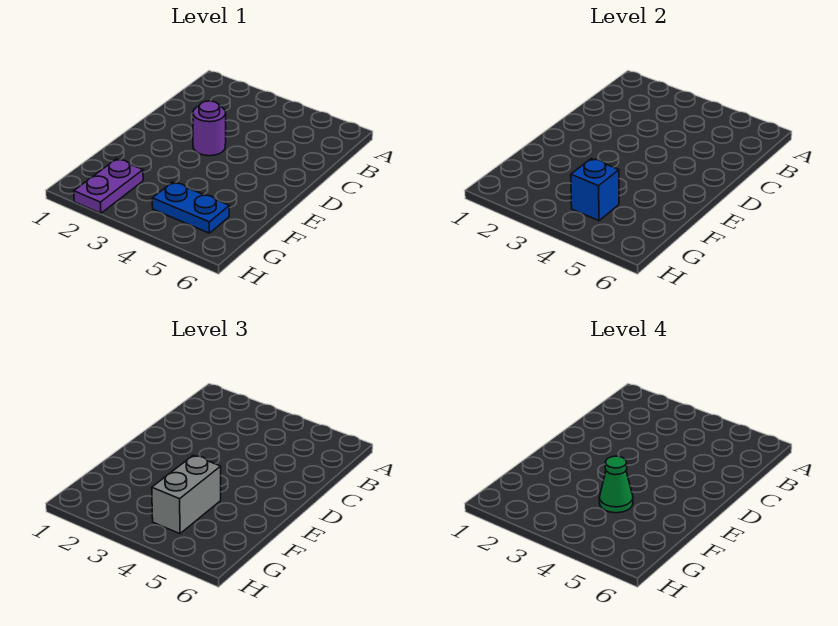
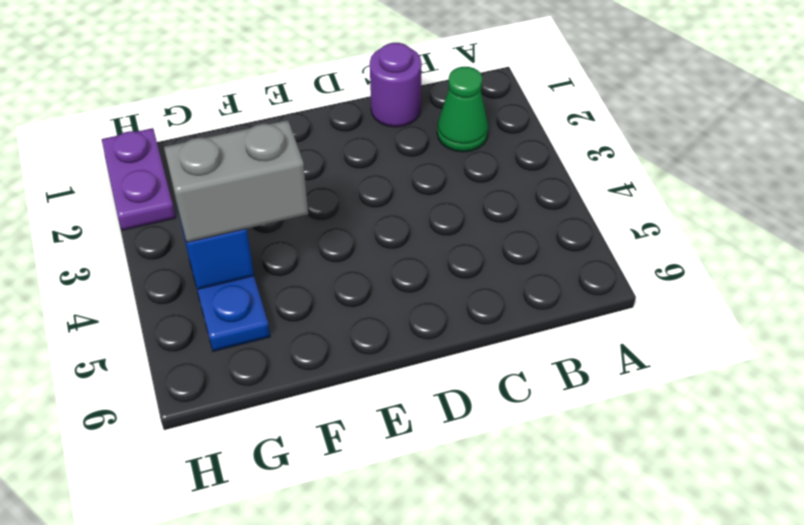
purple 1x1 round brick [193,101,226,156] -> purple 1x1 round brick moved to [370,43,422,127]
green 1x1 cone [599,456,633,513] -> green 1x1 cone moved to [437,67,488,152]
purple 1x2 plate [74,159,143,213] -> purple 1x2 plate turned to [102,128,176,230]

